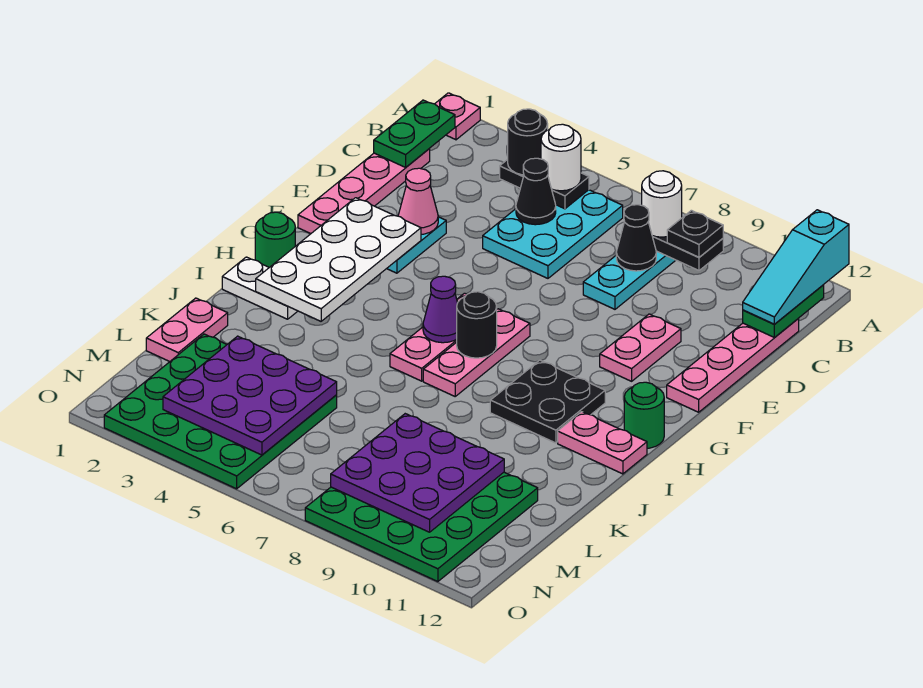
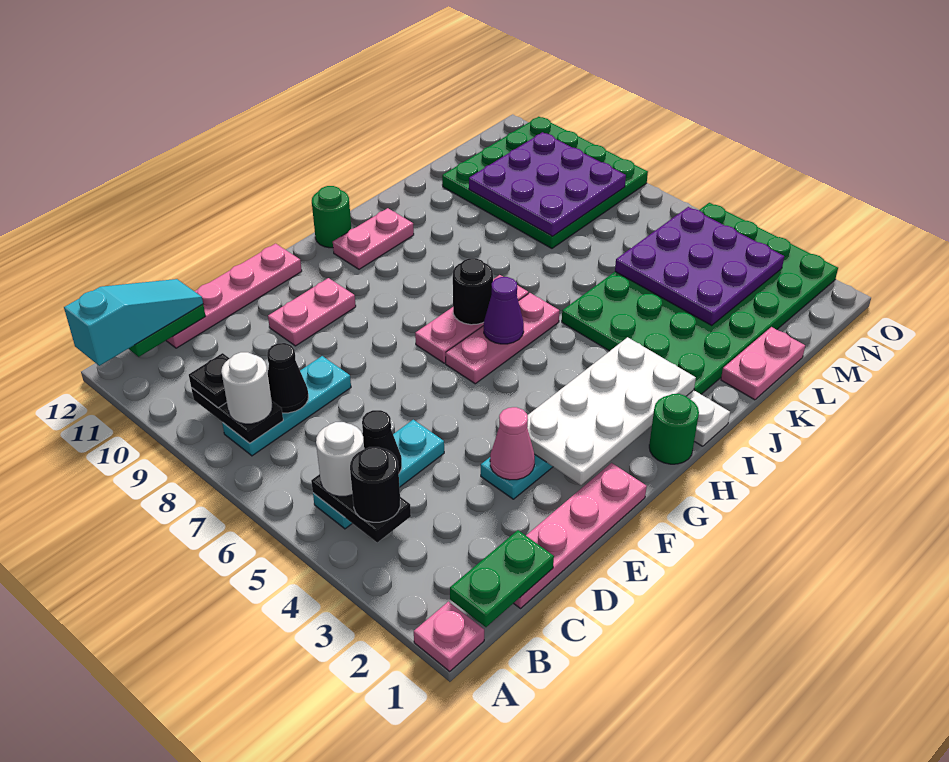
cyan 2x3 plate [483,190,623,278] -> cyan 1x3 plate [313,420,444,529]
black 2x2 plate [490,360,605,443] -> none
pink 1x2 plate [558,412,647,474] -> pink 1x2 plate turned to [333,208,414,269]
green 4x4 plate [104,334,337,489] -> green 4x6 plate [562,203,838,394]

